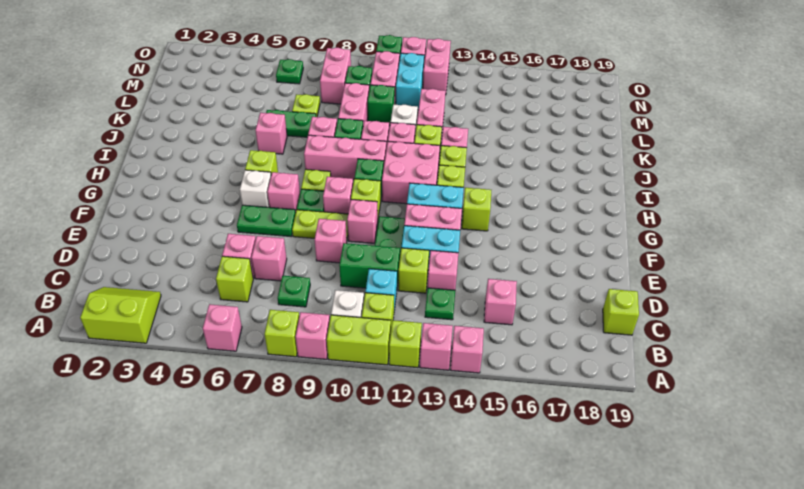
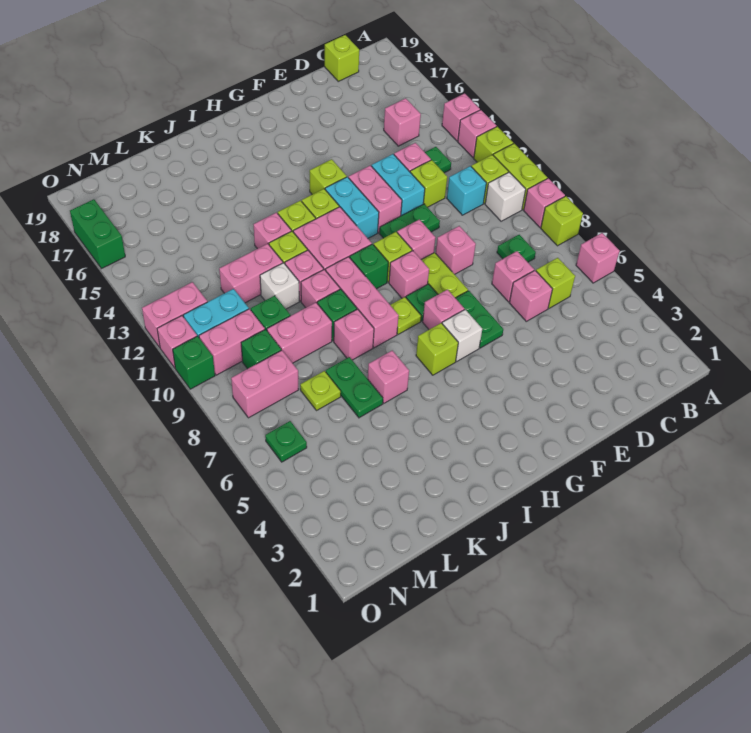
lime 2x2 slope [80,287,161,343] -> none
green 1x2 brick [339,243,400,288] -> green 1x2 brick moved to [70,199,125,269]

